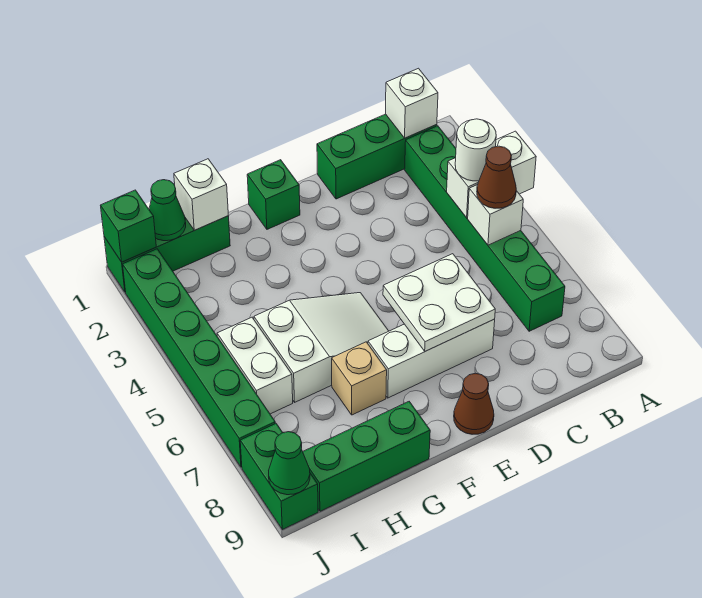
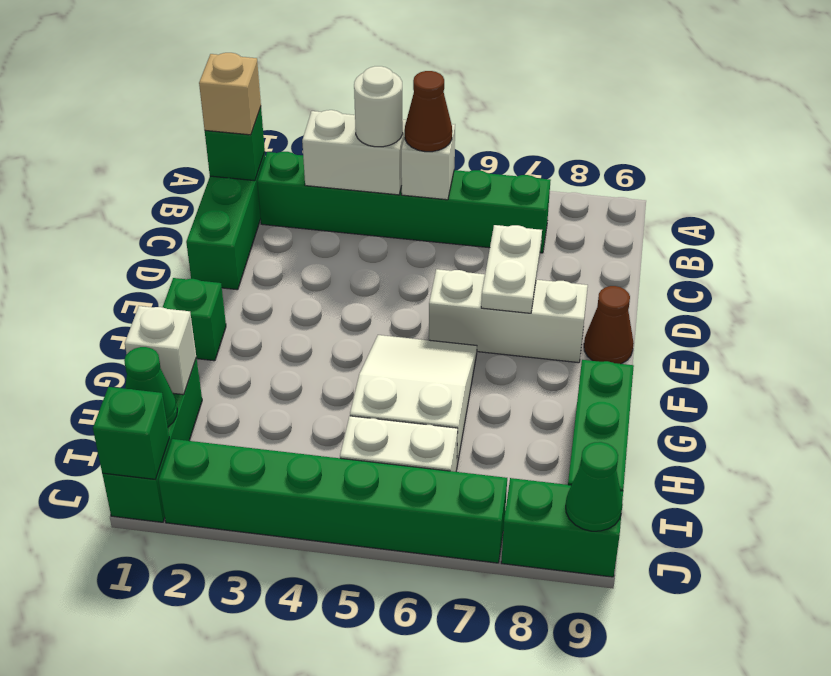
white 1x2 brick [447,131,536,218] -> white 1x2 brick turned to [302,110,406,195]
white 1x1 brick [386,68,438,138] -> green 1x1 brick [205,107,265,181]
white 2x2 plate [383,254,495,351] -> white 1x2 plate [481,225,542,313]
white 1x3 brick [368,319,495,398] -> white 1x3 brick turned to [429,269,588,363]
tan 1x1 brick [332,342,387,415] -> tan 1x1 brick moved to [199,53,261,135]

